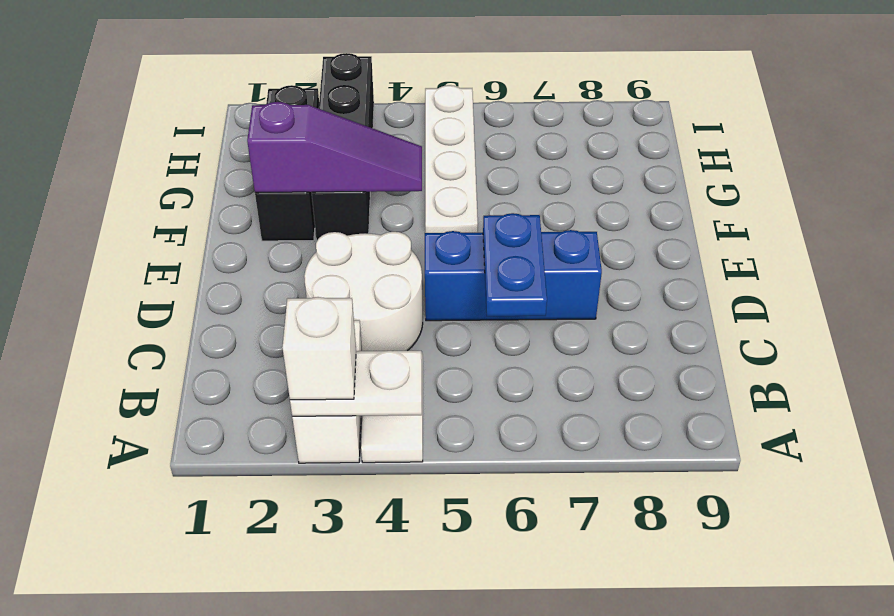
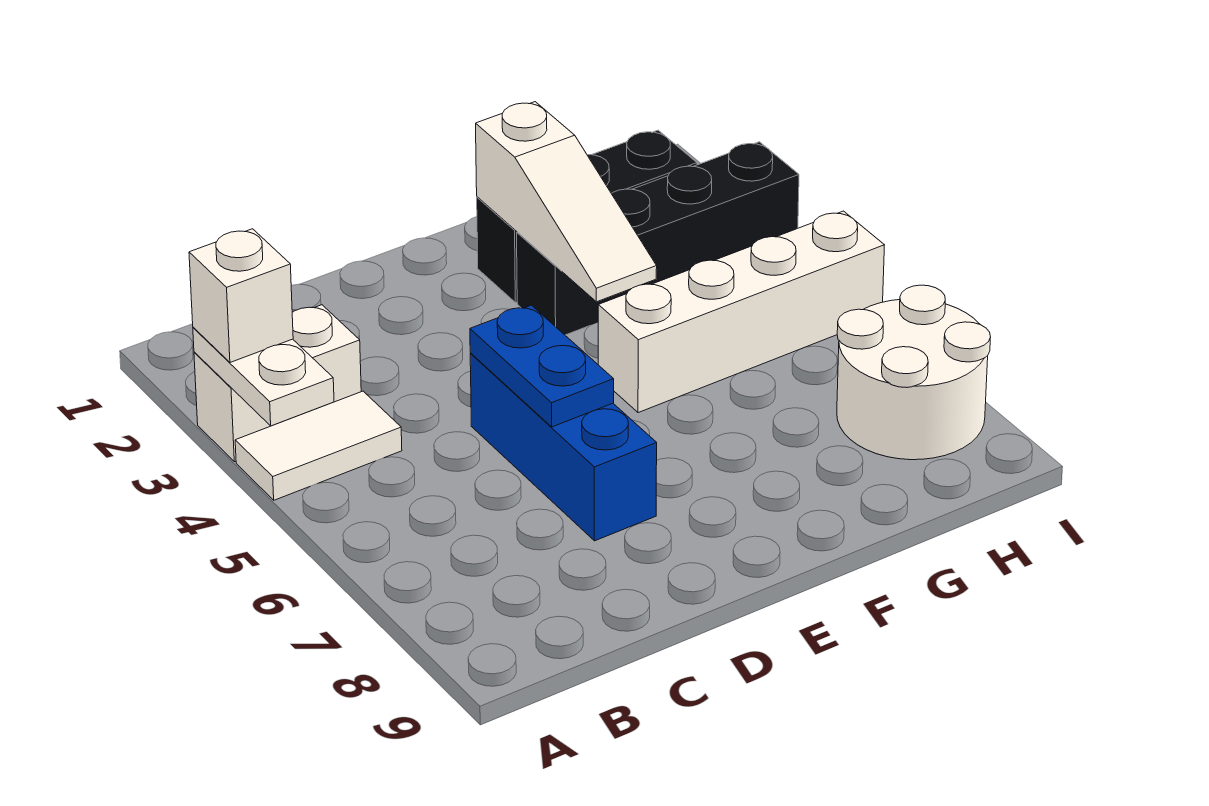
white 2x2 round brick [304,232,423,351] -> white 2x2 round brick moved to [837,285,991,460]
blue 1x2 plate [483,213,547,316] -> blue 1x2 plate turned to [470,305,614,427]
purple 1x3 slope [247,102,422,192] -> white 1x3 slope [476,102,657,302]
white 1x4 plate [425,85,478,233] -> white 1x4 brick [598,211,884,413]

